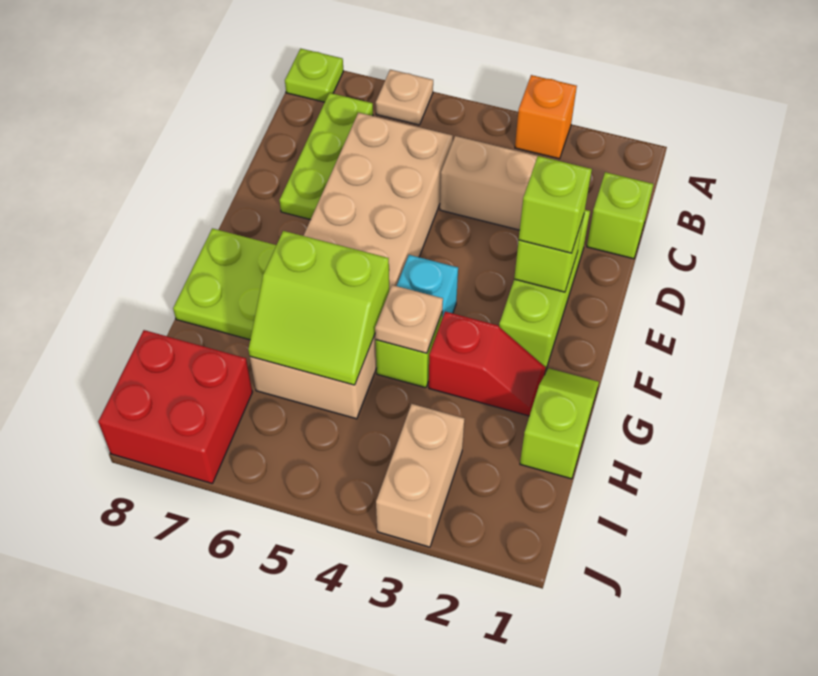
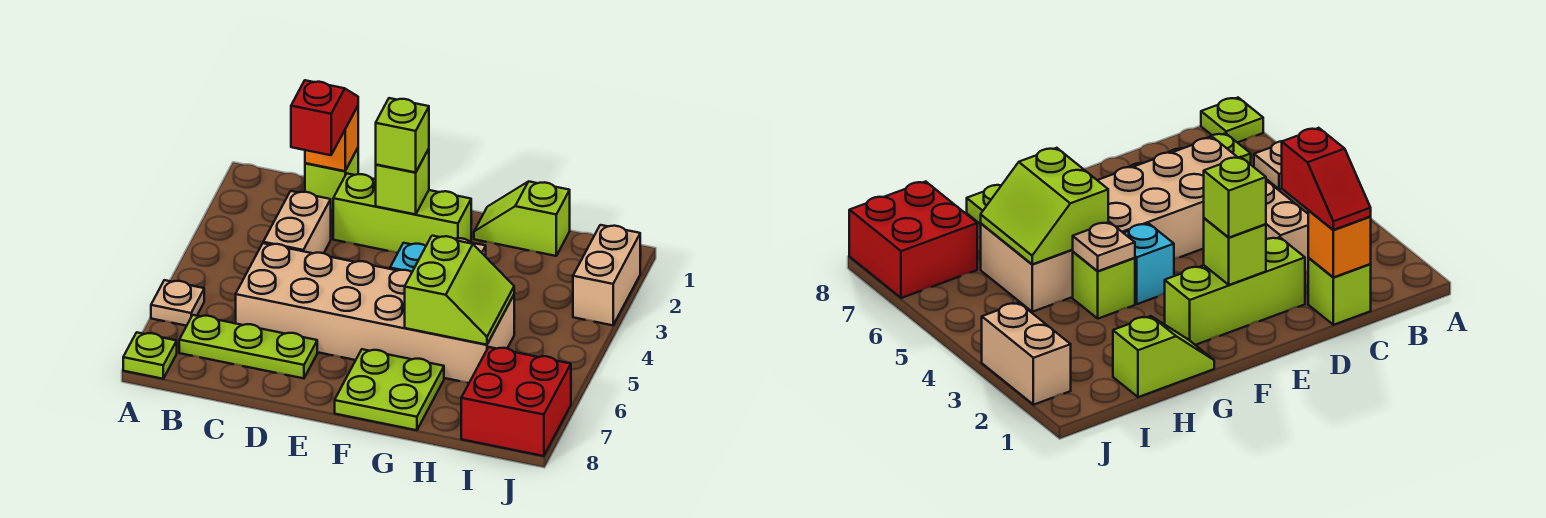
orange 1x1 brick [515,75,577,159] -> orange 1x1 brick moved to [305,106,358,171]
red 1x2 slope [429,312,546,416] -> red 1x2 slope moved to [291,80,358,155]
tan 1x2 brick [376,404,464,547] -> tan 1x2 brick turned to [573,225,640,325]

